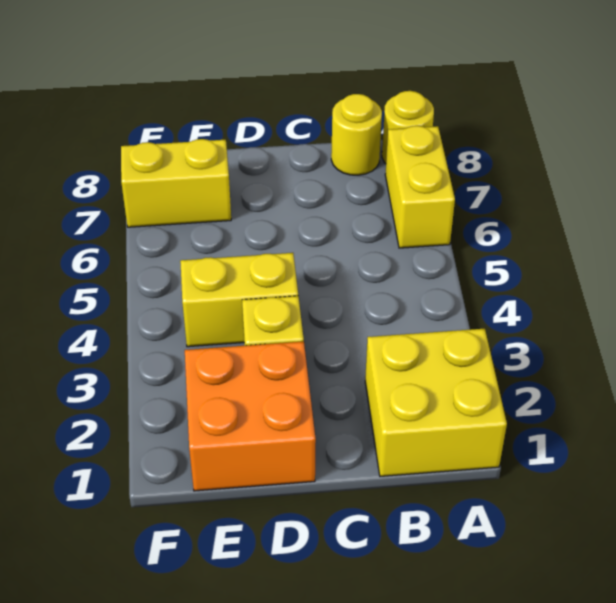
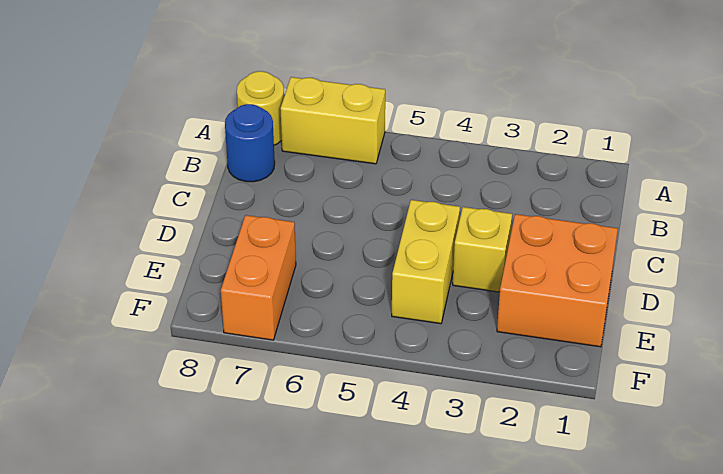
yellow 2x2 brick [365,329,507,476] -> none
yellow 1x1 round brick [331,94,382,175] -> blue 1x1 round brick [225,104,275,182]
yellow 1x2 brick [121,139,231,227] -> orange 1x2 brick [221,215,296,340]

